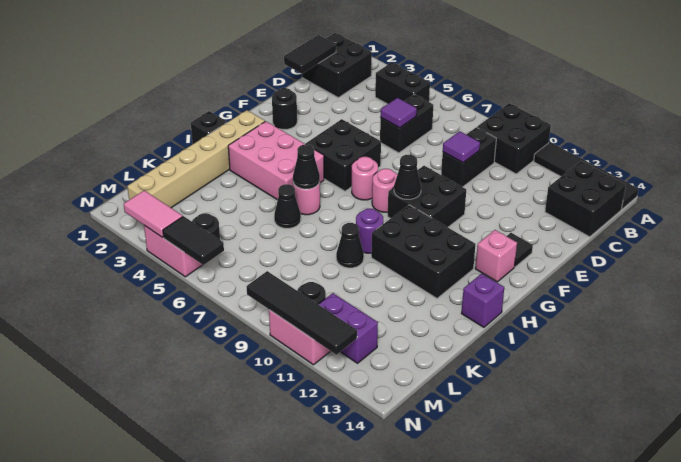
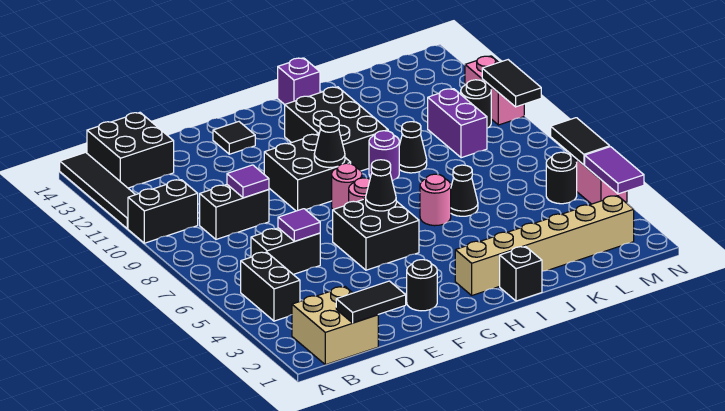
black 2x2 brick [477,103,551,174] -> black 1x2 brick [128,180,198,243]
black 2x2 brick [302,33,372,97] -> tan 2x2 brick [292,287,378,365]
pink 1x1 brick [475,230,517,282] -> none
pink 2x3 brick [228,121,324,200] -> none
black 1x1 cone [293,145,320,189] -> black 1x1 cone moved to [366,160,396,211]
purple 1x2 brick [318,293,378,363] -> purple 1x2 brick moved to [428,89,487,158]
pink 1x2 tile [124,190,183,238] -> purple 1x2 tile [585,147,644,194]
black 1x4 tile [247,271,357,355] -> black 1x2 tile [482,60,541,107]

